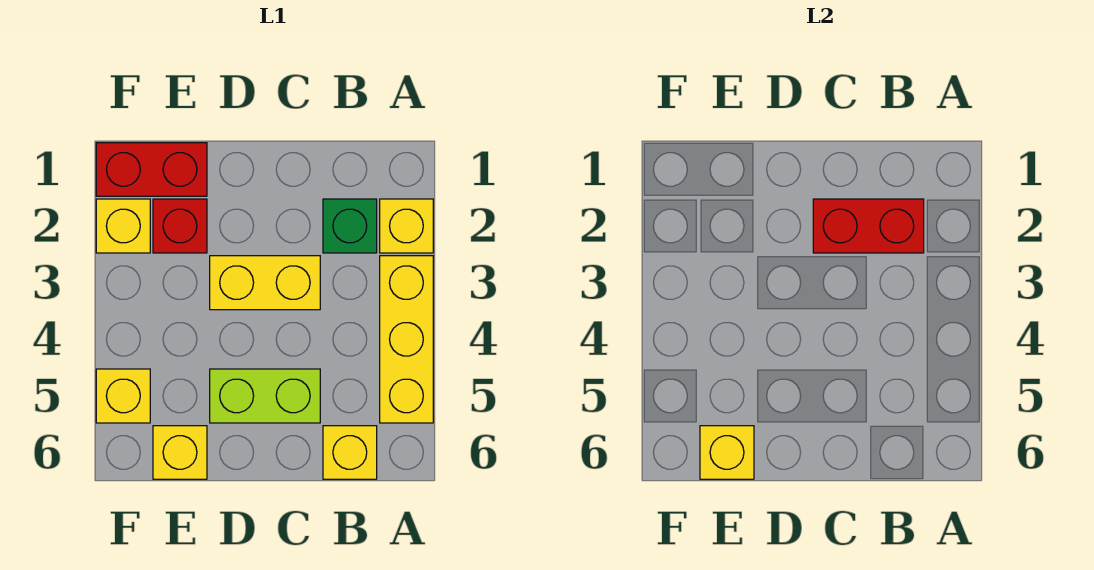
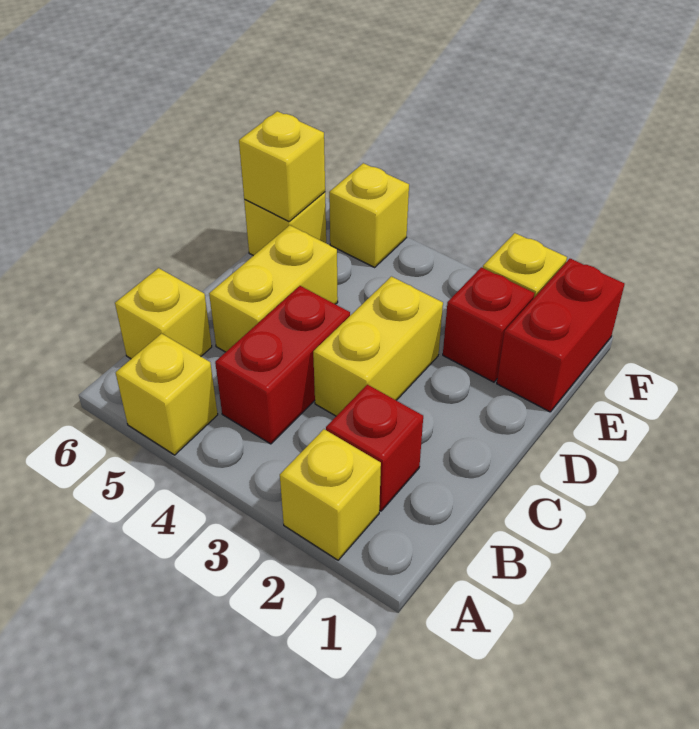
yellow 1x3 brick [380,256,433,423] -> yellow 1x1 brick [116,334,218,455]
green 1x1 brick [323,199,377,253] -> red 1x1 brick [326,385,423,511]
red 1x2 brick [813,199,924,253] -> red 1x2 brick moved to [215,286,350,444]
lime 1x2 brick [210,369,320,423] -> yellow 1x2 brick [209,225,338,352]

